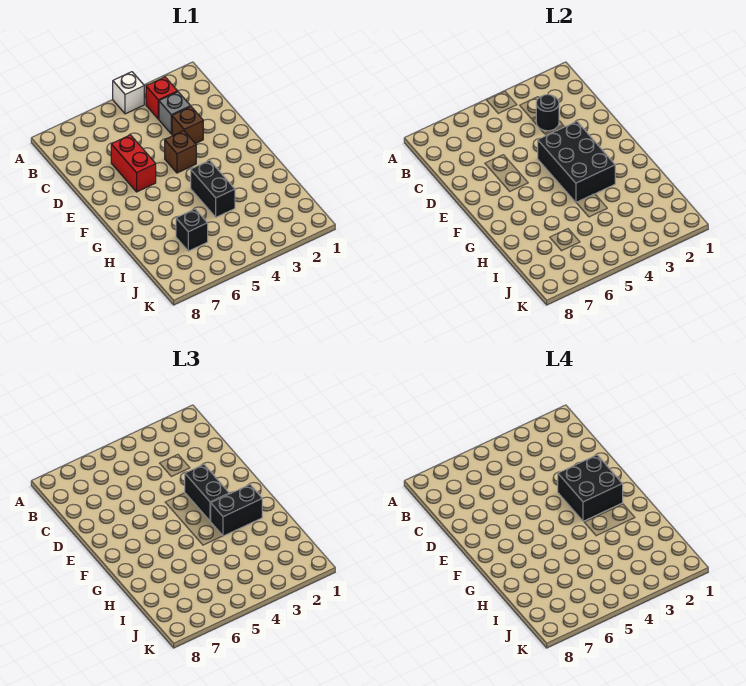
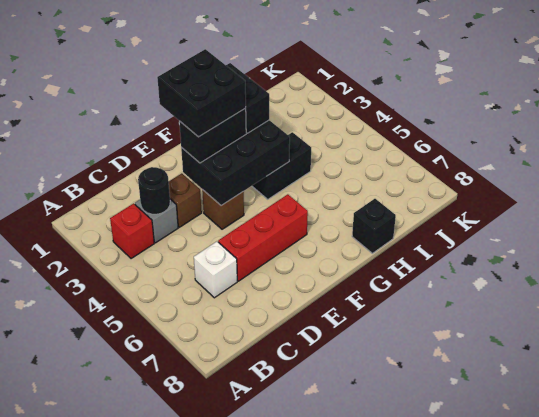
white 1x1 brick [113,72,144,114] -> white 1x1 brick moved to [194,241,237,298]
red 1x2 brick [111,135,156,192] -> red 1x3 brick [218,194,308,281]
black 1x1 brick [176,209,208,251] -> black 1x1 brick moved to [352,199,396,253]

